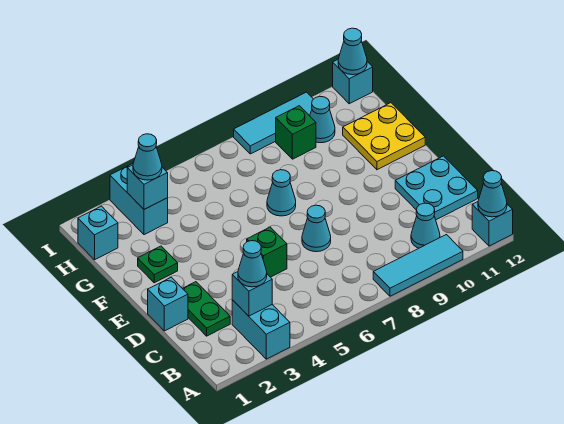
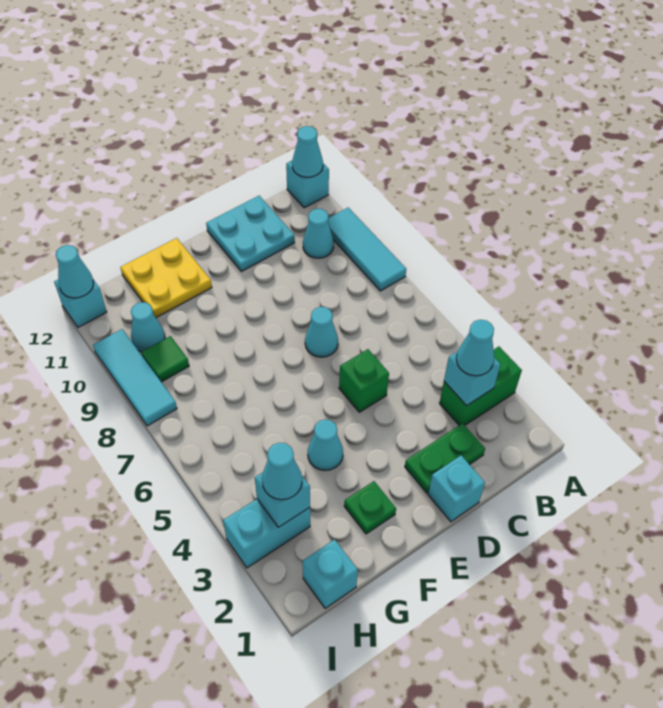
cyan 1x2 brick [232,300,290,359] -> green 1x2 brick [439,347,522,425]
cyan 1x1 cone [267,170,296,216] -> cyan 1x1 cone moved to [308,419,343,471]
green 1x1 brick [276,106,316,159] -> green 1x1 tile [142,336,189,382]

